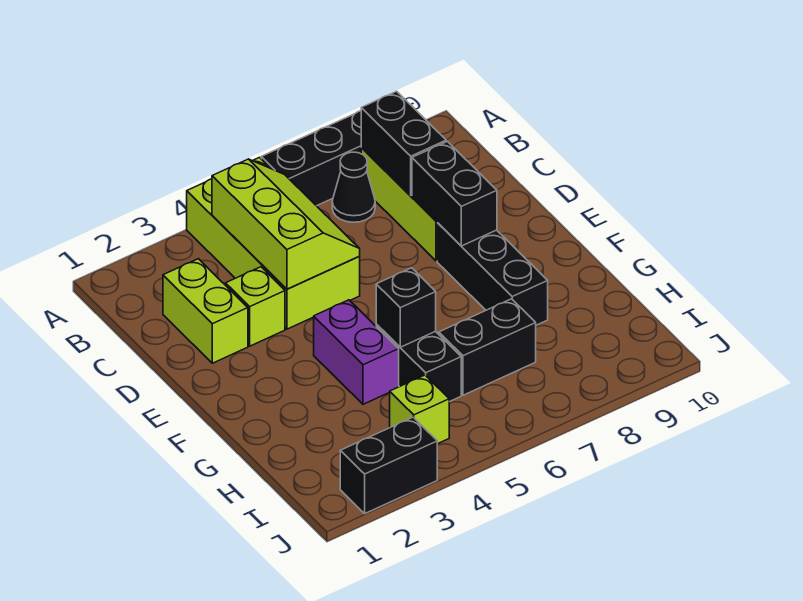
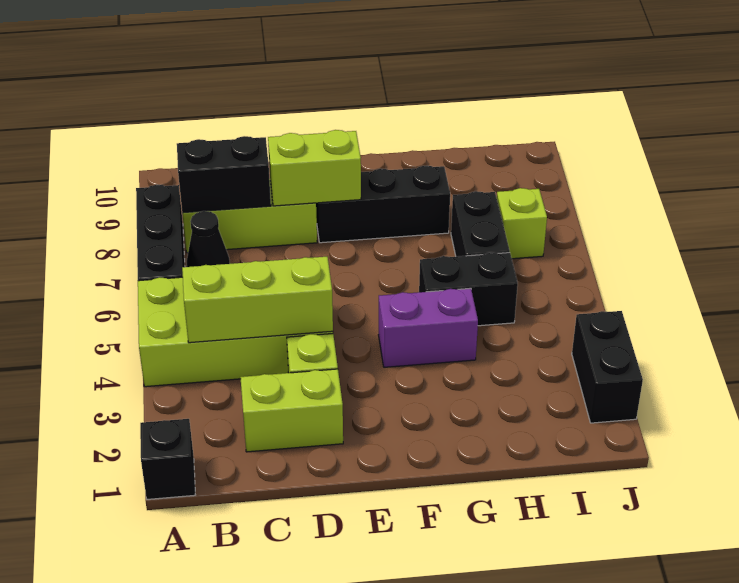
black 1x2 brick [412,141,497,246] -> lime 1x2 brick [268,130,361,206]
black 1x1 brick [376,268,436,347] -> black 1x1 brick moved to [140,419,195,499]
lime 1x1 brick [390,375,449,444] -> lime 1x1 brick moved to [497,188,547,259]

